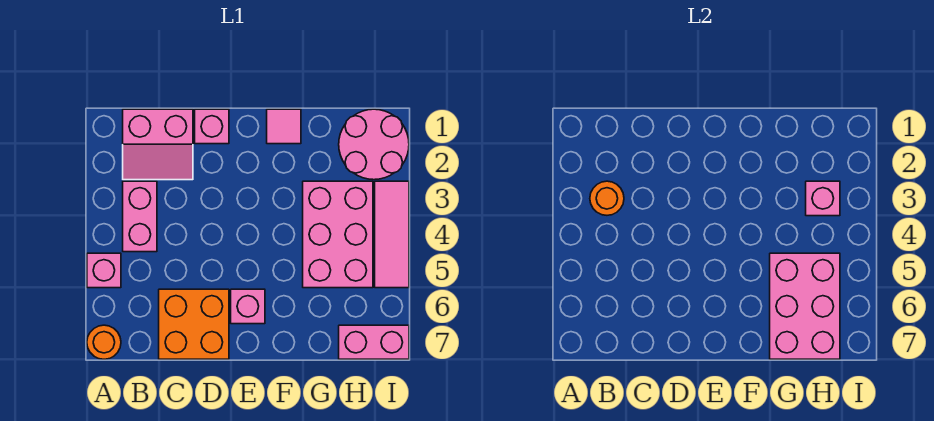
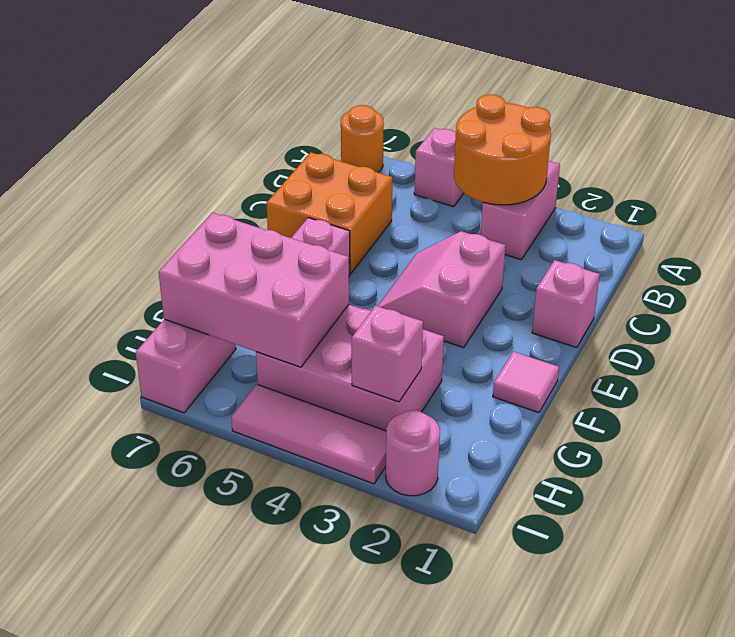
pink 2x2 slope [123,109,193,180] -> pink 2x2 slope moved to [378,231,506,348]
pink 1x2 brick [123,181,157,252] -> pink 1x2 brick turned to [481,161,560,259]
orange 1x1 round brick [590,181,624,215] -> orange 2x2 round brick [454,95,551,205]
pink 2x2 round brick [339,109,409,180] -> pink 1x1 round brick [386,410,440,496]

